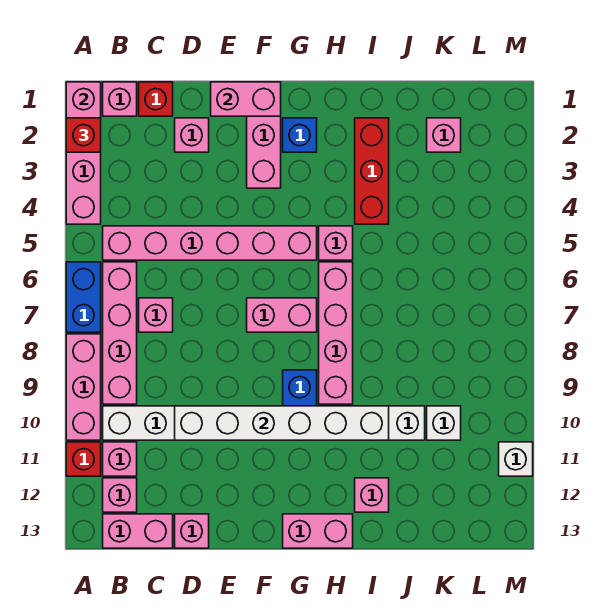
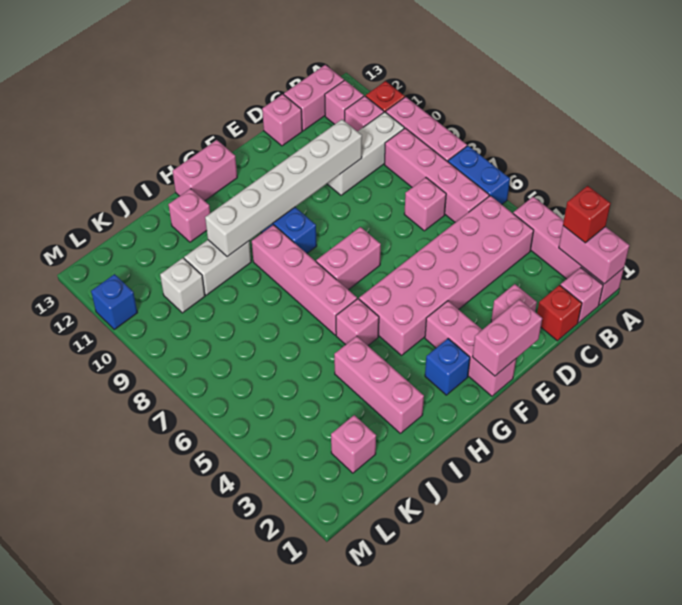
pink 1x6 brick [103,226,317,260] -> pink 2x6 brick [359,196,534,356]
red 1x3 brick [355,118,389,224] -> pink 1x3 brick [334,336,424,433]
white 1x1 brick [499,442,533,476] -> blue 1x1 brick [91,274,137,329]

